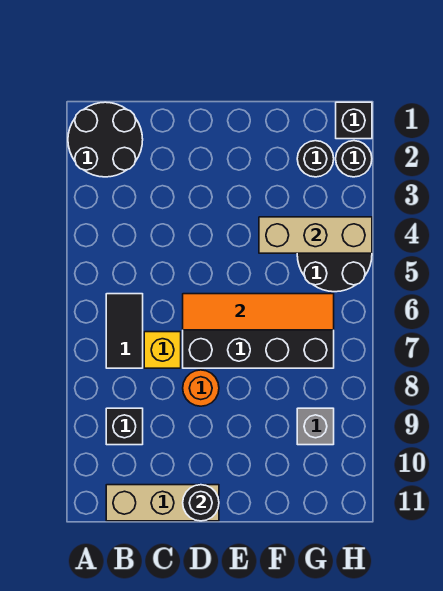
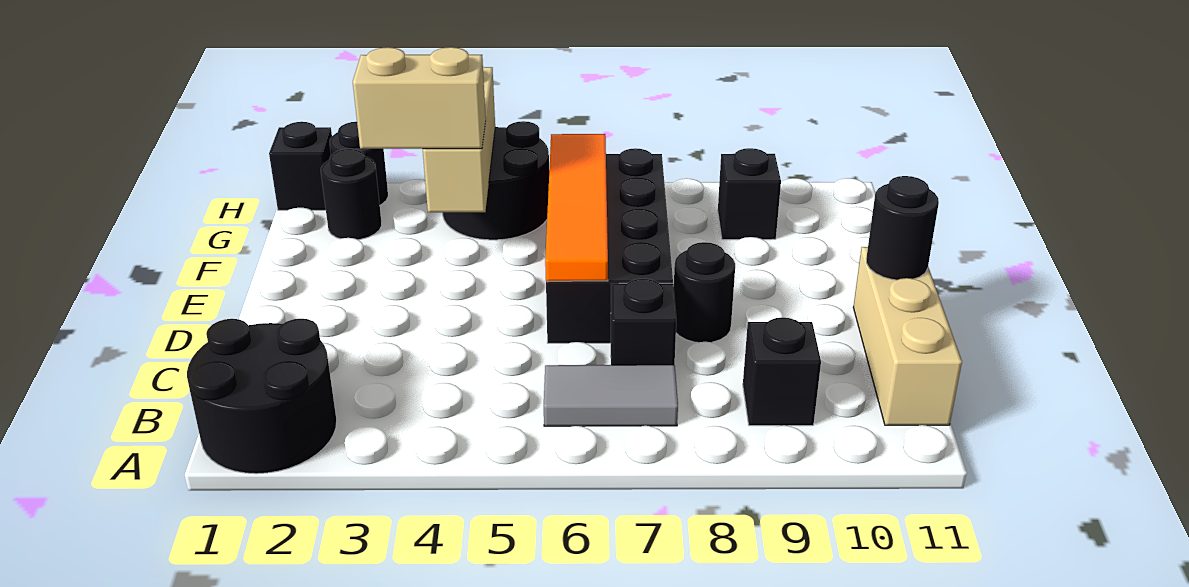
black 1x2 tile [106,294,143,368] -> grey 1x2 tile [544,365,678,426]
yellow 1x1 brick [144,332,181,368] -> black 1x1 brick [611,279,676,365]
orange 1x1 round brick [183,370,219,406] -> black 1x1 round brick [674,242,735,343]
none -> tan 1x2 brick [353,47,486,149]
grey 1x1 brick [297,408,334,445] -> black 1x1 brick [718,148,781,240]

